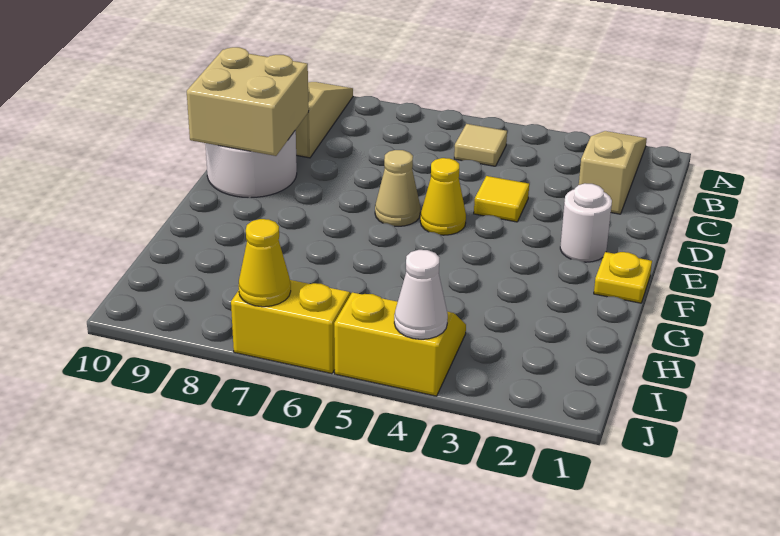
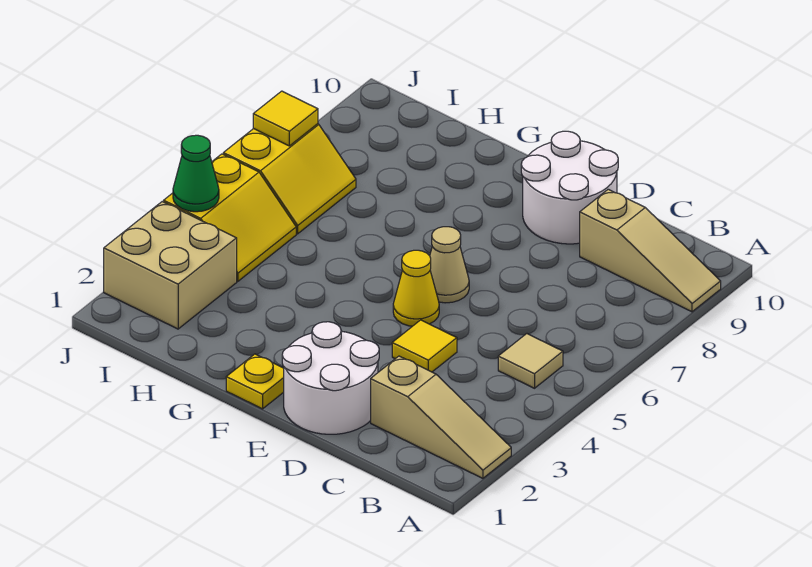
tan 2x2 brick [187,47,309,156] -> tan 2x2 brick moved to [104,202,237,329]
white 1x1 round brick [560,183,612,262] -> white 2x2 round brick [282,322,379,434]
white 1x1 cone [394,250,448,339] -> green 1x1 cone [173,135,219,212]
yellow 1x1 cone [239,219,291,307] -> yellow 1x1 tile [253,91,318,146]

